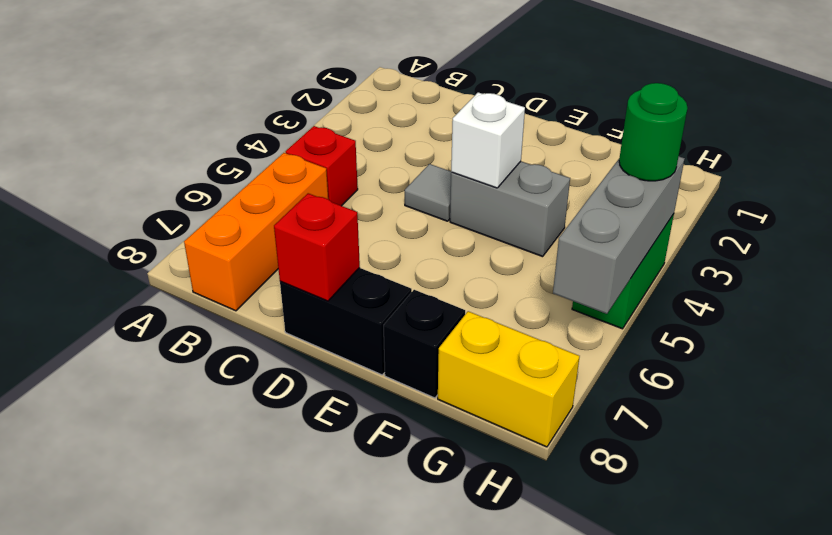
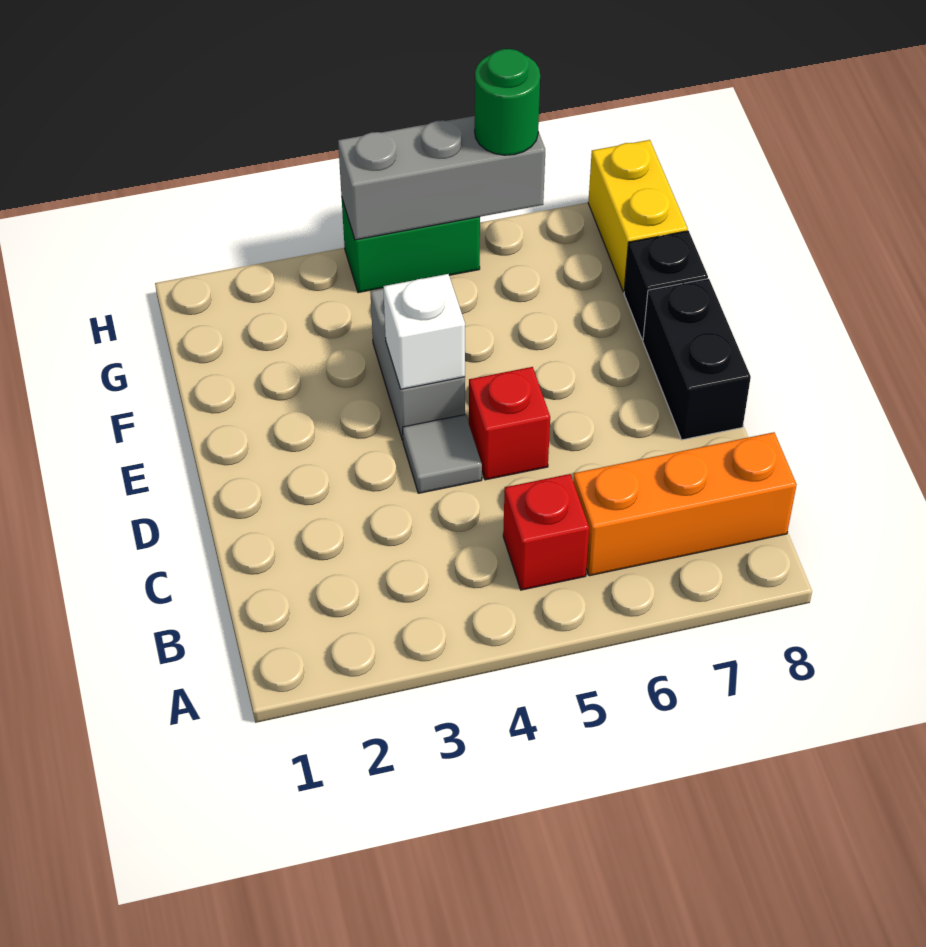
red 1x1 brick [274,193,360,301] -> red 1x1 brick moved to [469,367,550,480]
green 1x1 round brick [619,83,687,181] -> green 1x1 round brick moved to [475,49,540,155]

